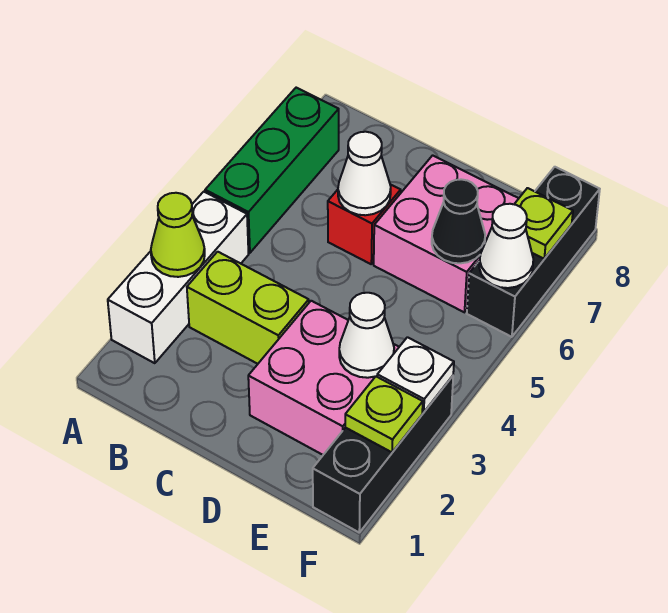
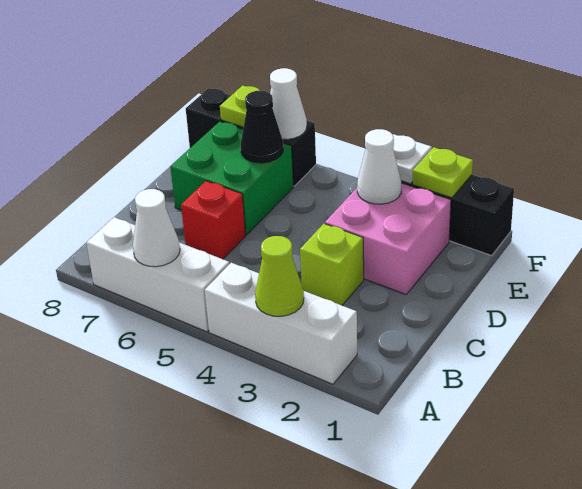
green 1x3 brick [205,88,339,253] -> white 1x3 brick [86,217,229,332]
lime 1x2 brick [187,252,309,364] -> lime 1x1 brick [300,224,364,305]
white 1x1 cone [338,132,391,215] -> white 1x1 cone moved to [133,189,180,267]
pink 2x2 brick [374,155,519,312] -> green 2x2 brick [170,122,294,235]

